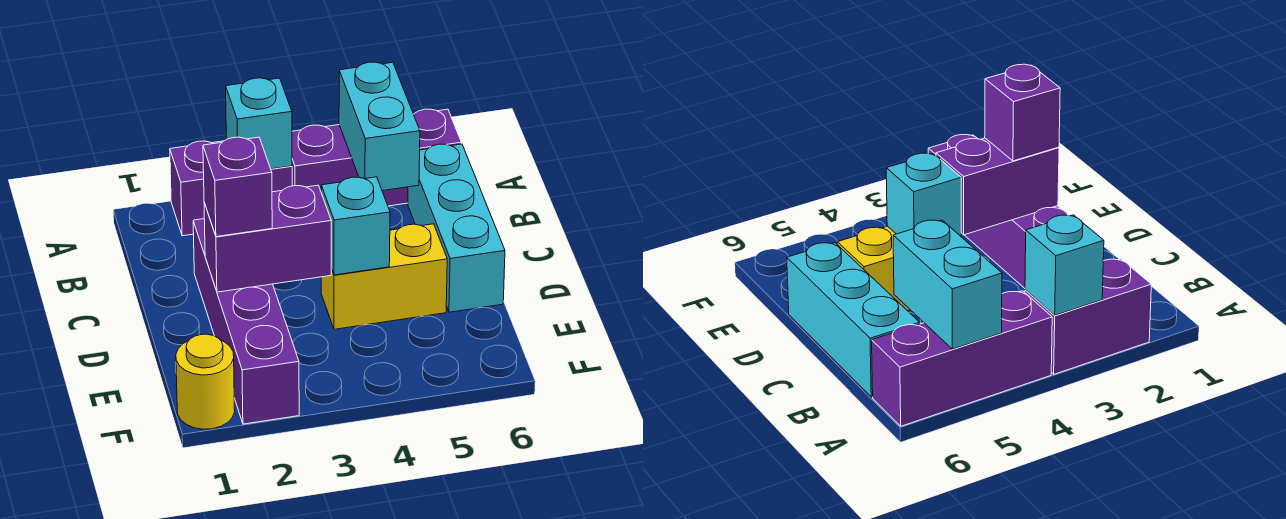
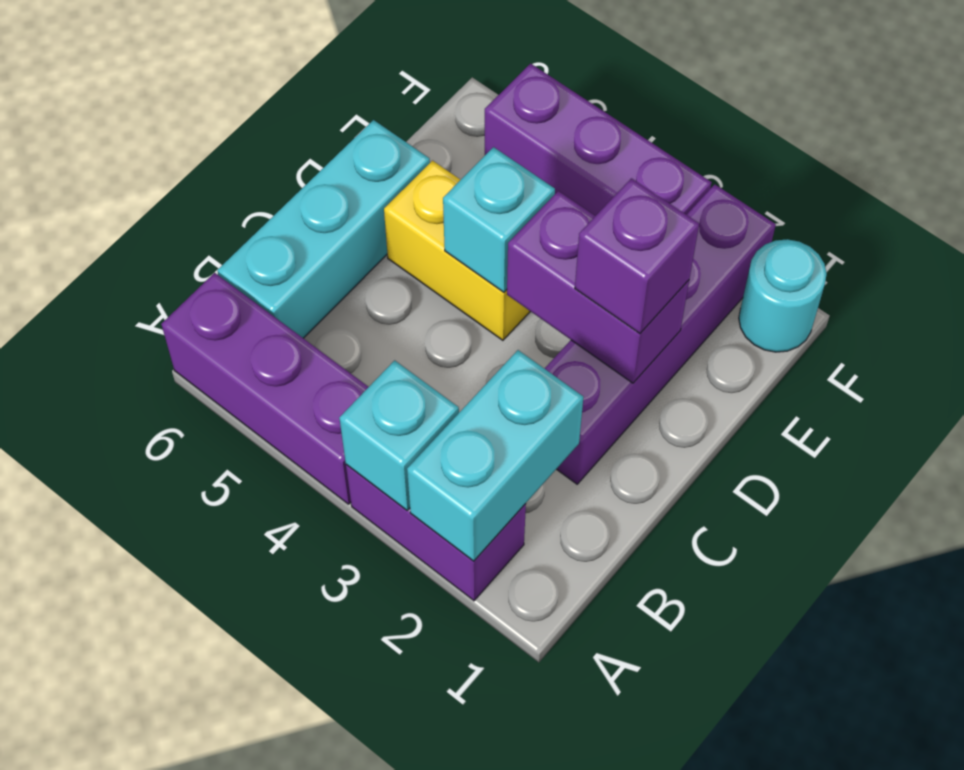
cyan 1x2 brick [339,62,420,191] -> cyan 1x2 brick moved to [407,350,583,561]
yellow 1x1 round brick [176,334,235,429] -> cyan 1x1 round brick [739,239,827,352]
none -> purple 1x3 brick [485,64,712,216]

